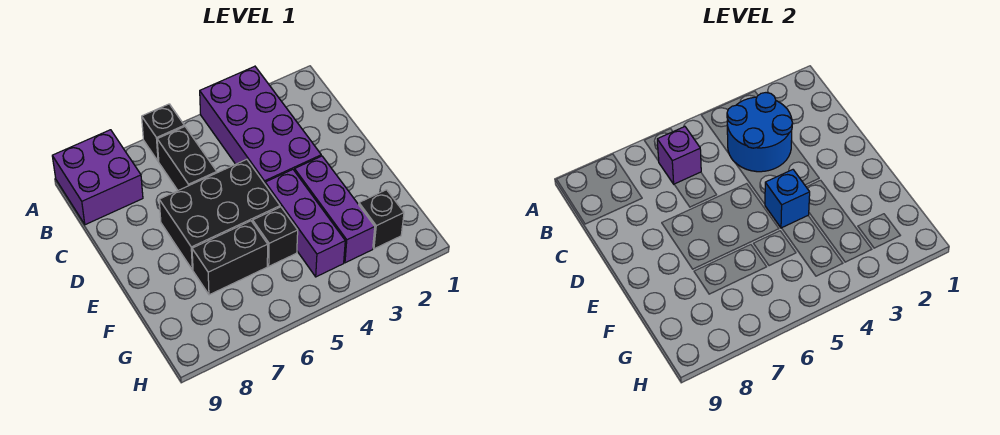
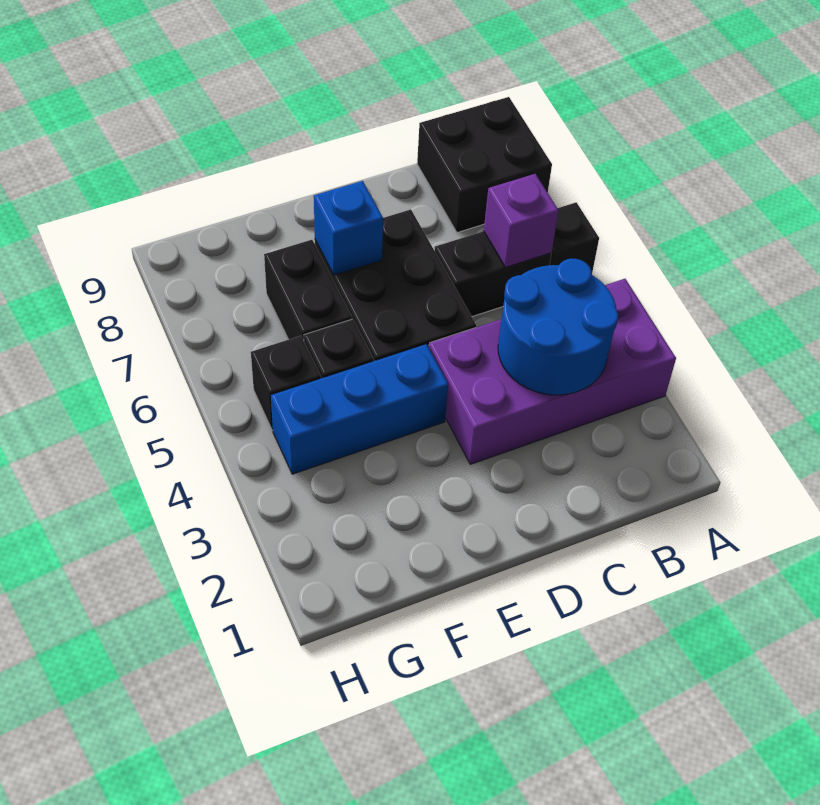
purple 2x2 brick [52,130,143,225] -> black 2x2 brick [417,97,552,233]
purple 1x3 brick [295,156,375,263] -> none
purple 1x3 brick [265,170,345,277] -> blue 1x3 brick [271,344,448,474]
blue 1x1 brick [765,170,810,228] -> blue 1x1 brick moved to [314,181,383,275]
black 1x1 brick [359,190,404,249] -> black 1x1 brick moved to [251,336,321,430]

